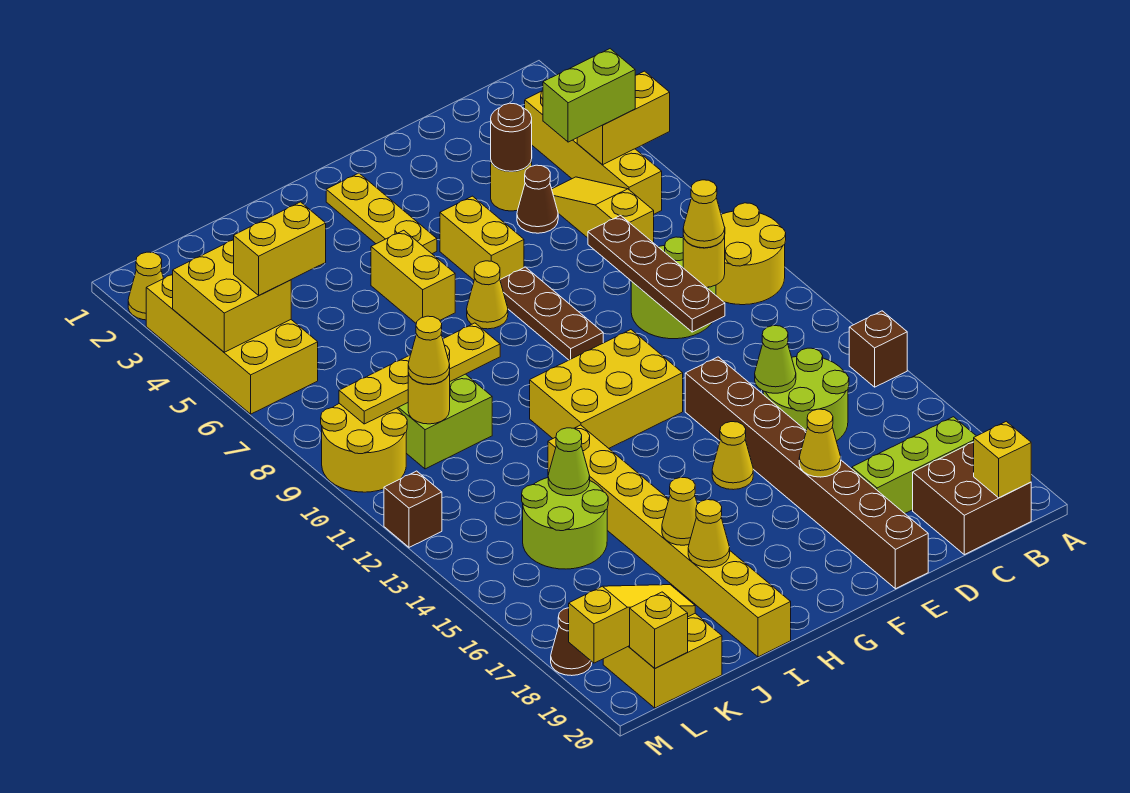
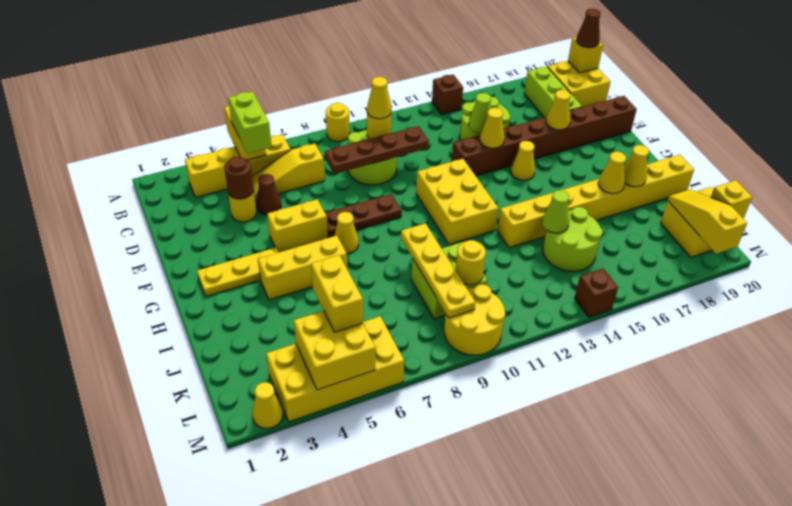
yellow 2x2 round brick [716,203,786,305] -> yellow 1x1 round brick [326,103,350,141]
brown 2x2 brick [913,442,1031,555] -> yellow 2x2 brick [548,61,610,107]
yellow 1x2 brick [371,230,455,323] -> yellow 1x3 brick [258,236,347,300]
yellow 1x1 cone [408,316,450,384] -> yellow 1x1 cone moved to [480,108,504,148]
brown 1x1 brick [384,471,442,547] -> brown 1x1 brick moved to [575,268,618,317]
brown 1x1 cone [551,608,592,676] -> brown 1x1 cone moved to [576,9,601,48]

